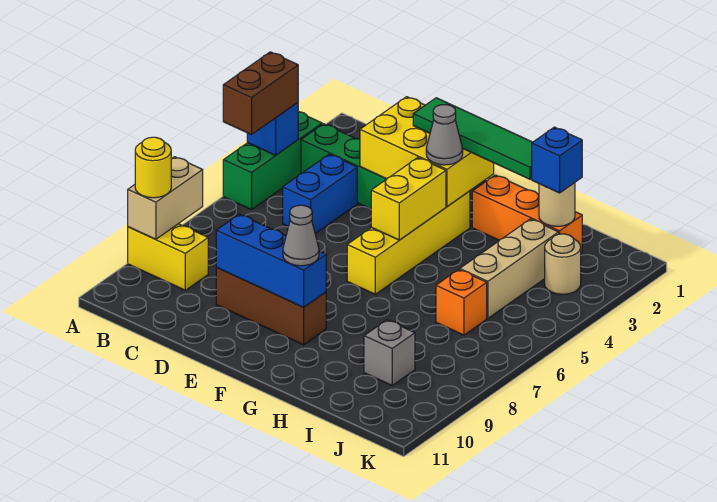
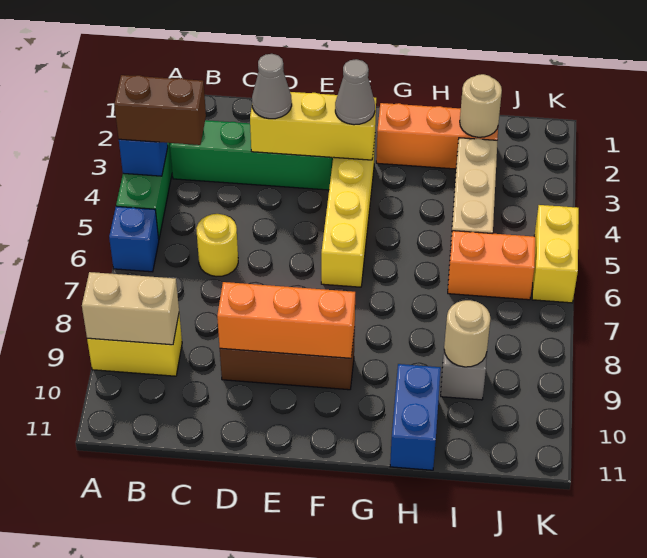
brown 1x2 brick [223,52,298,135] -> brown 1x2 brick turned to [114,75,206,145]
tan 1x2 brick [128,157,203,239] -> tan 1x2 brick turned to [82,272,179,345]
yellow 1x1 round brick [135,137,171,198] -> yellow 1x1 round brick moved to [196,214,238,277]
blue 1x2 brick [283,154,357,234] -> blue 1x2 brick moved to [390,364,441,470]
yellow 2x3 brick [360,97,494,207] -> yellow 1x3 brick [250,92,376,160]
blue 1x3 brick [216,214,326,307] -> orange 1x3 brick [217,282,355,358]
green 1x4 tile [413,98,532,179] -> none
yellow 1x2 brick [371,158,446,240] -> yellow 1x2 brick moved to [532,205,579,303]
grey 1x1 cone [283,205,319,266] -> grey 1x1 cone moved to [252,54,292,119]
blue 1x1 brick [532,127,582,193] -> blue 1x1 brick moved to [109,206,159,272]
orange 1x1 brick [436,269,487,335] -> orange 1x2 brick [448,231,535,300]
tan 1x1 round brick [545,234,581,294] -> tan 1x1 round brick moved to [444,300,490,367]

